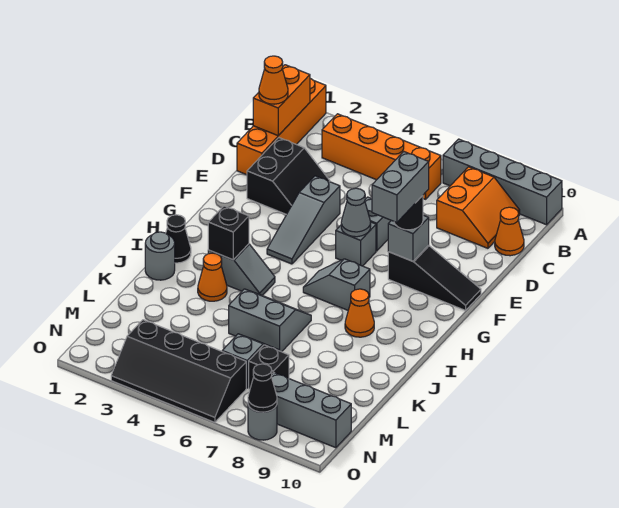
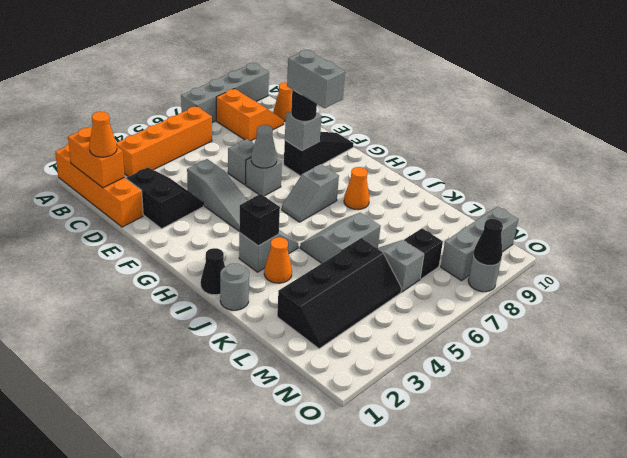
black 2x4 slope [111,320,246,422] -> black 2x4 slope moved to [277,239,402,349]

